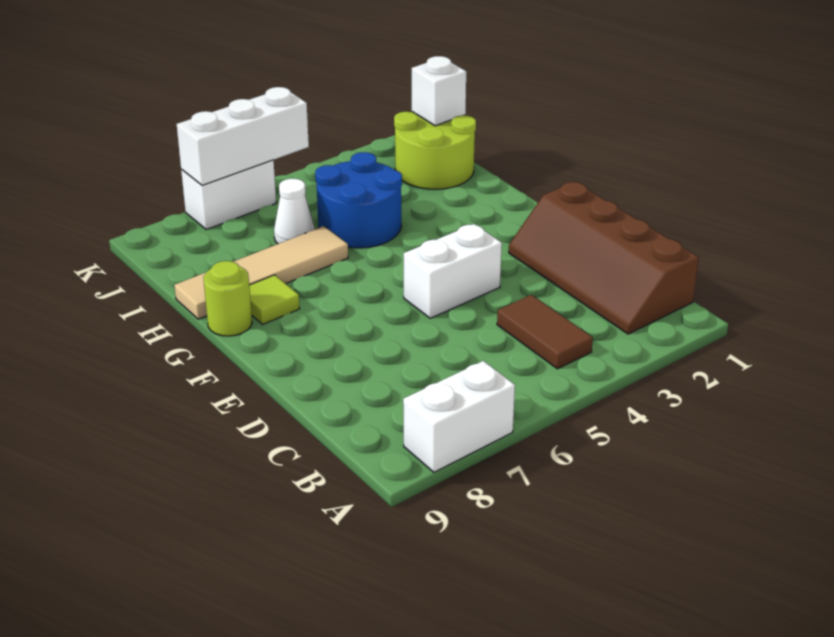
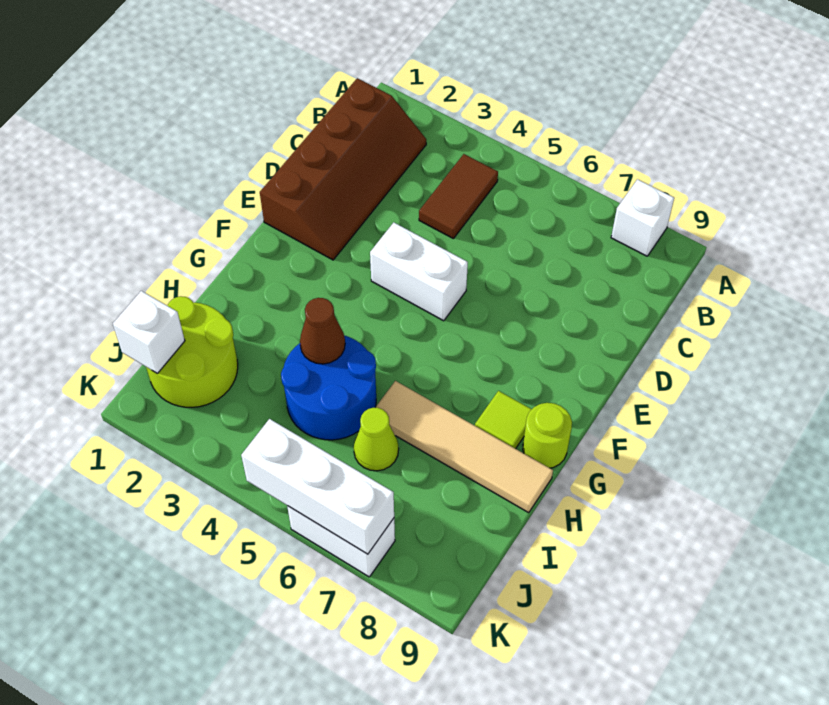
white 1x2 brick [403,361,515,472] -> white 1x1 brick [611,179,674,256]
none -> brown 1x1 cone [300,298,345,364]
white 1x1 cone [274,179,315,244] -> lime 1x1 cone [354,408,399,471]

